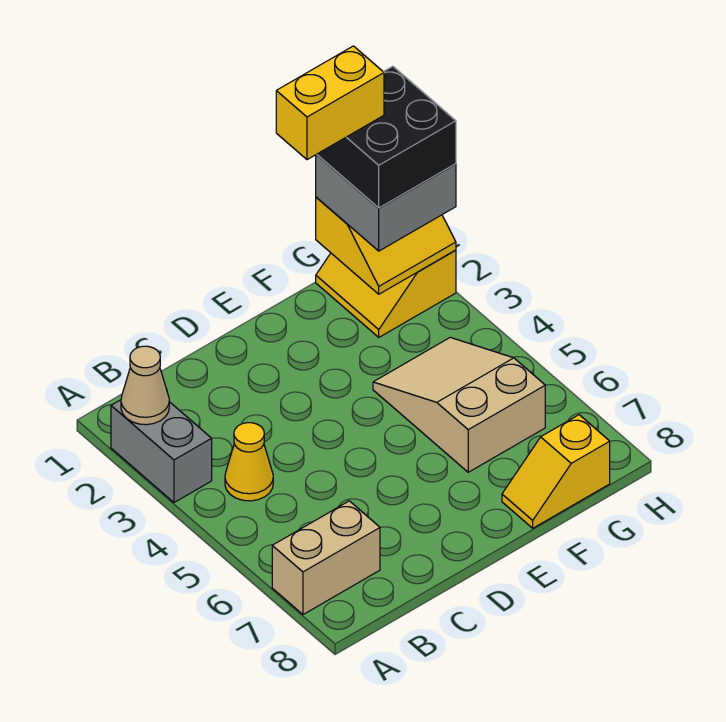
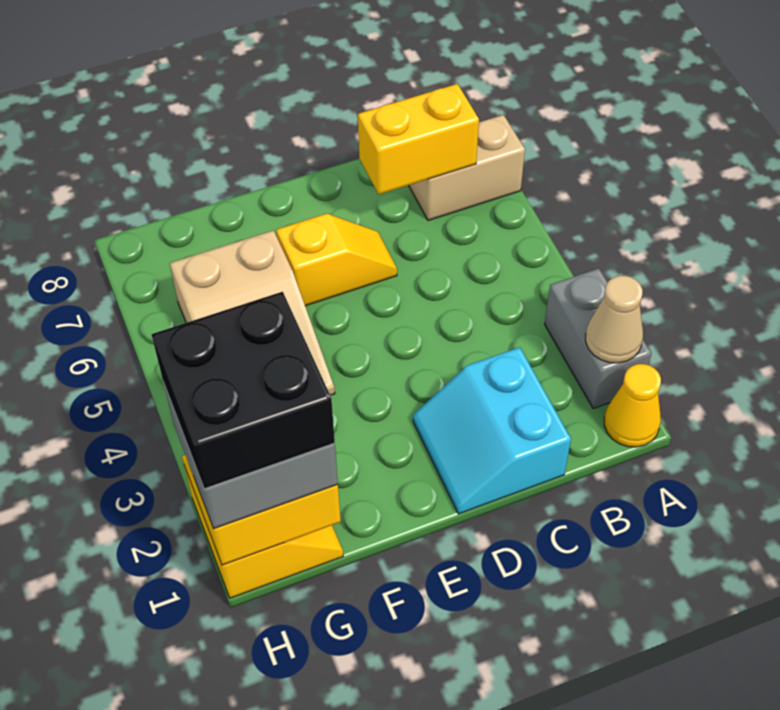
yellow 1x1 cone [225,423,273,501] -> yellow 1x1 cone moved to [604,364,661,447]
none -> cyan 2x2 slope [413,347,571,514]
yellow 1x2 brick [276,46,384,160] -> yellow 1x2 brick moved to [358,84,479,194]
yellow 1x2 slope [502,415,610,528] -> yellow 1x2 slope moved to [276,214,397,306]

